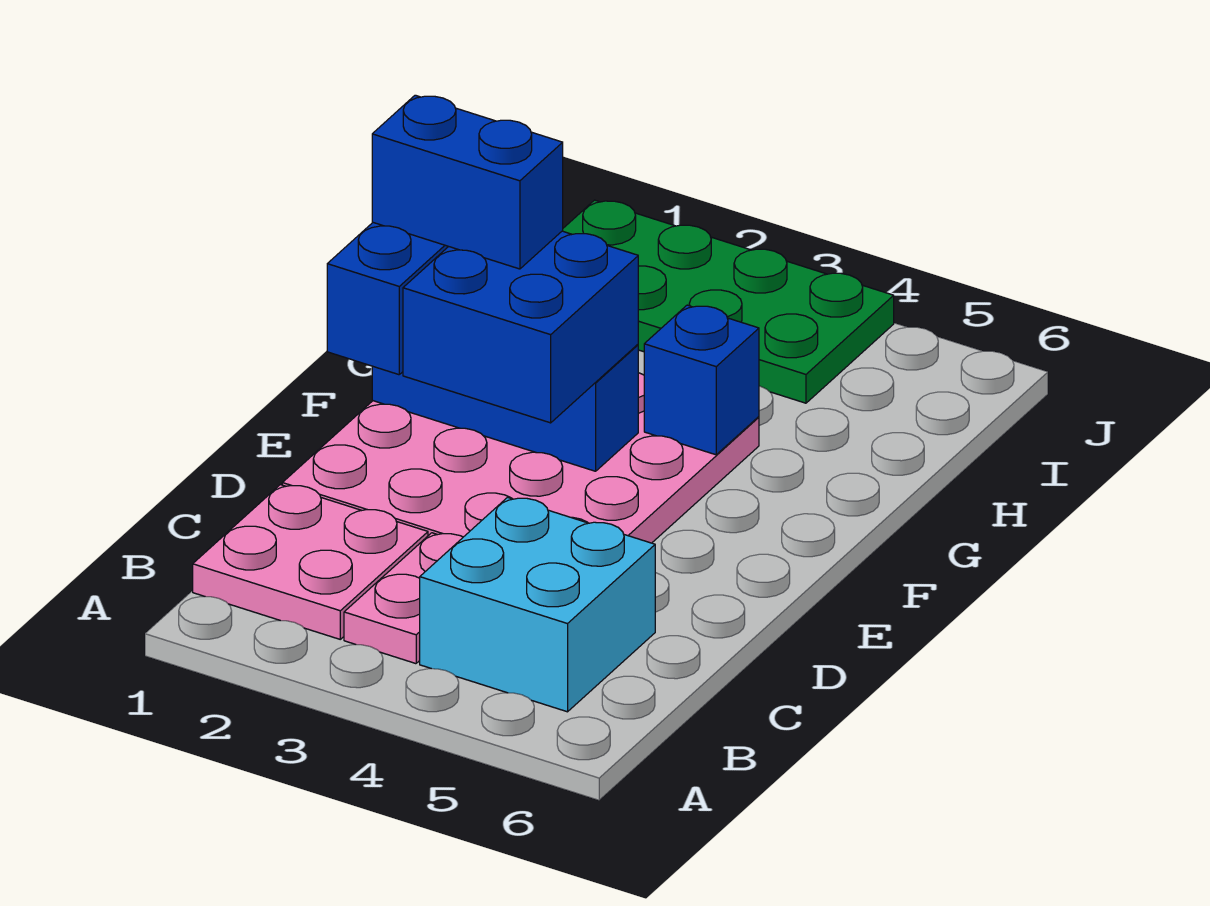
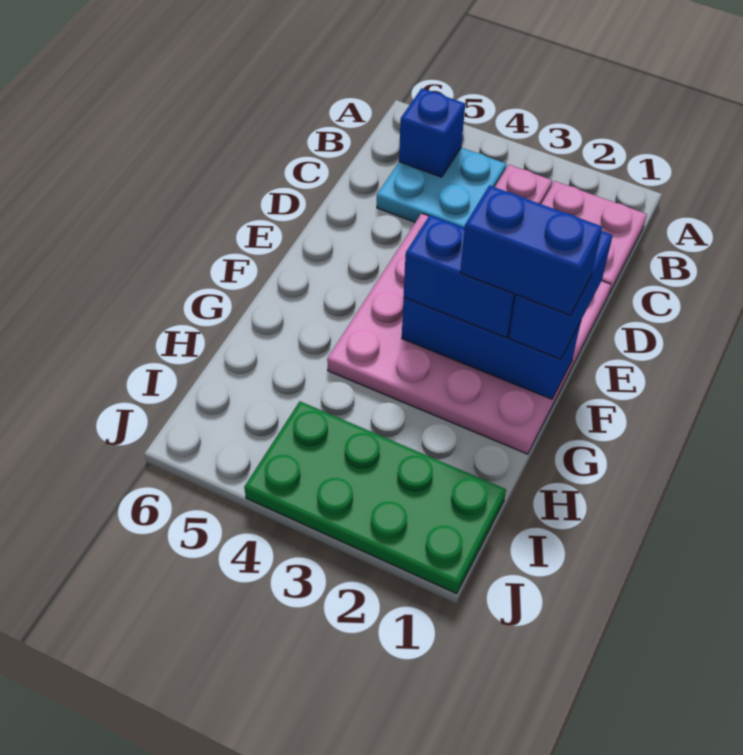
cyan 2x2 brick [420,497,655,712] -> cyan 2x2 plate [377,148,506,228]
blue 2x2 brick [403,231,638,423] -> blue 1x2 brick [404,215,516,337]
blue 1x1 brick [644,305,759,455] -> blue 1x1 brick moved to [399,88,465,177]

